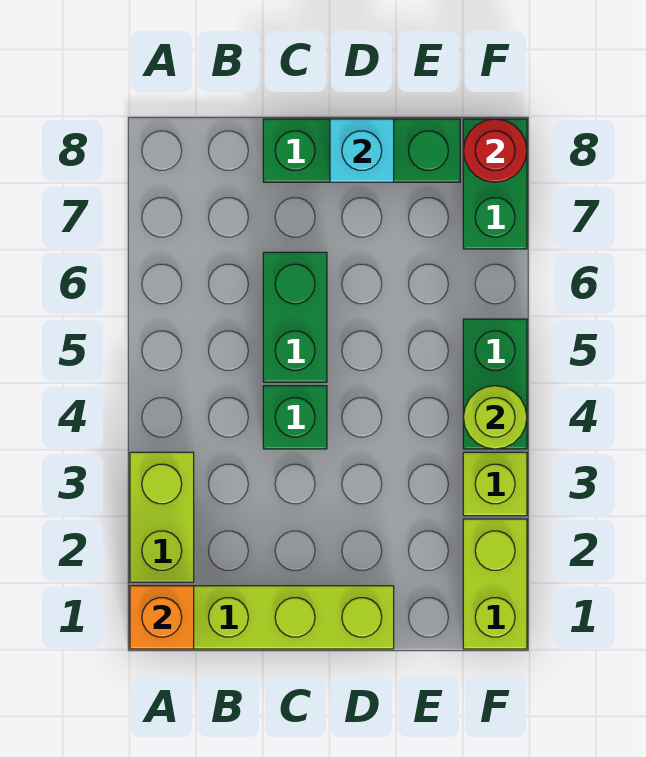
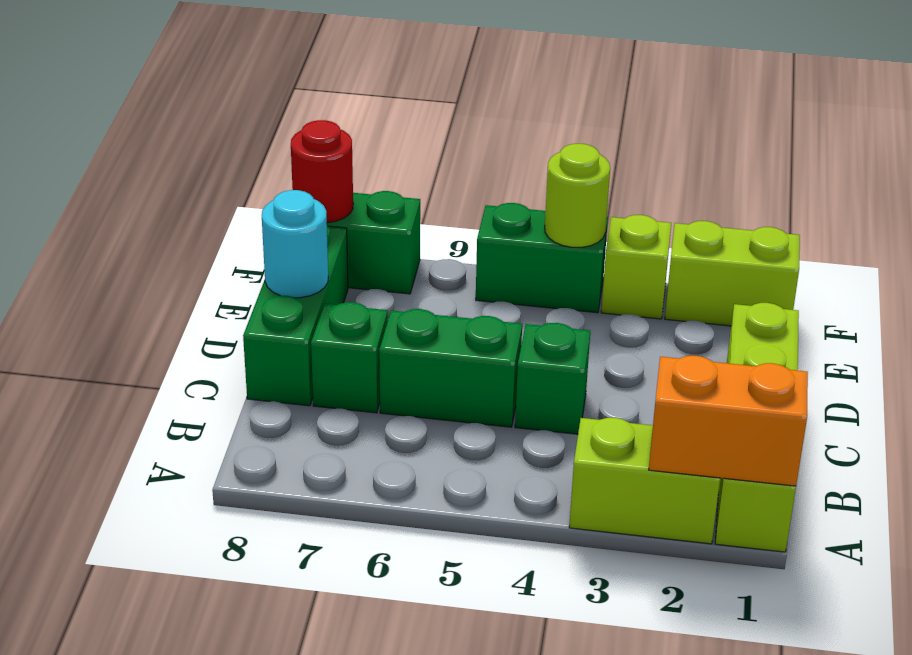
orange 1x1 brick [130,586,194,649] -> orange 1x2 brick [649,356,808,486]
none -> green 1x1 brick [311,302,388,413]
cyan 1x1 brick [330,119,394,182] -> cyan 1x1 round brick [262,190,328,298]

